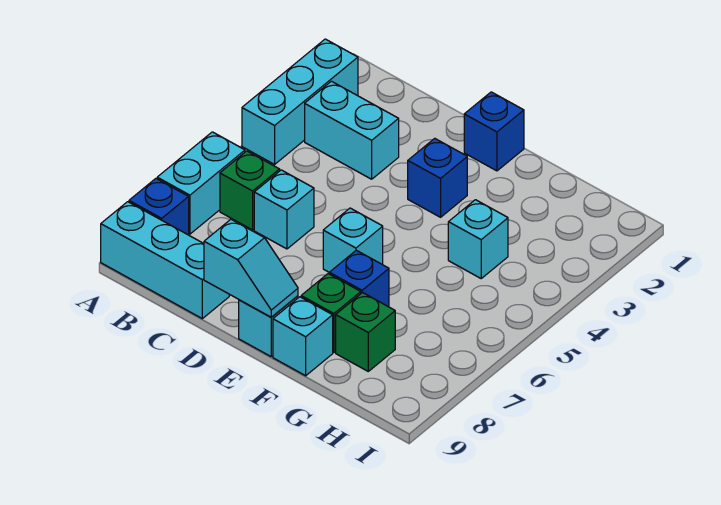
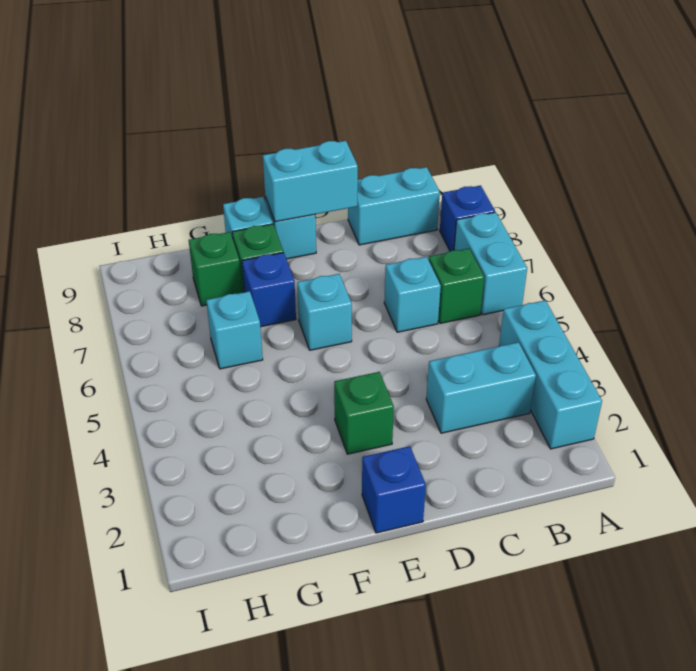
cyan 1x3 brick [101,202,229,319] -> cyan 1x2 brick [348,167,440,245]
cyan 1x2 slope [204,219,298,317] -> cyan 1x2 brick [263,141,358,222]
blue 1x1 brick [408,138,467,217] -> green 1x1 brick [334,372,394,454]
cyan 1x1 brick [448,200,508,278] -> cyan 1x1 brick moved to [206,291,263,369]

